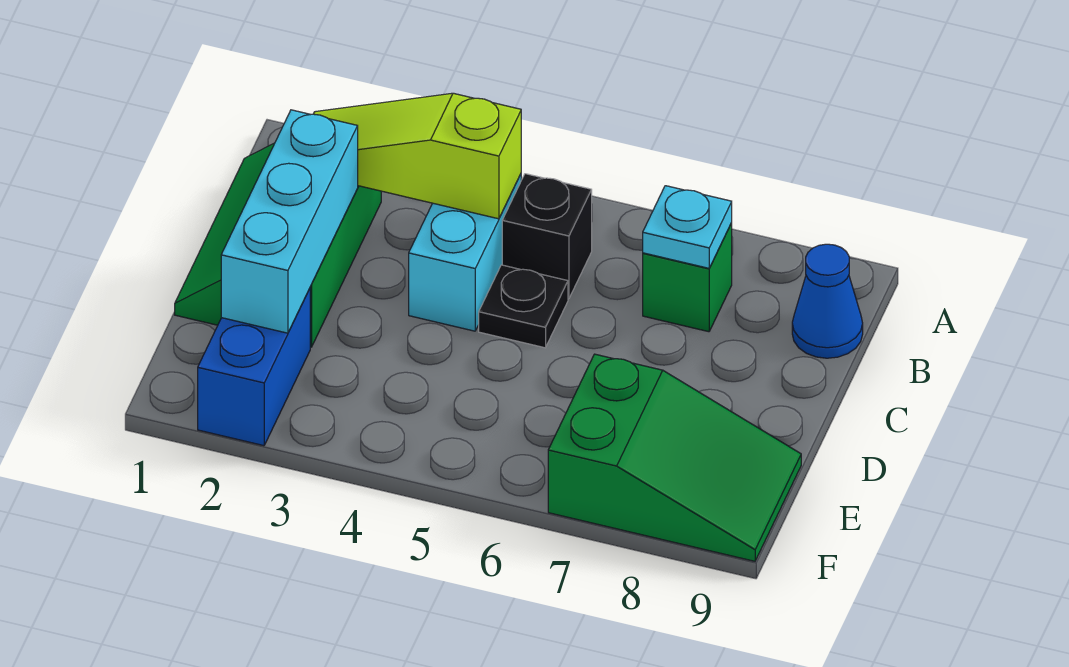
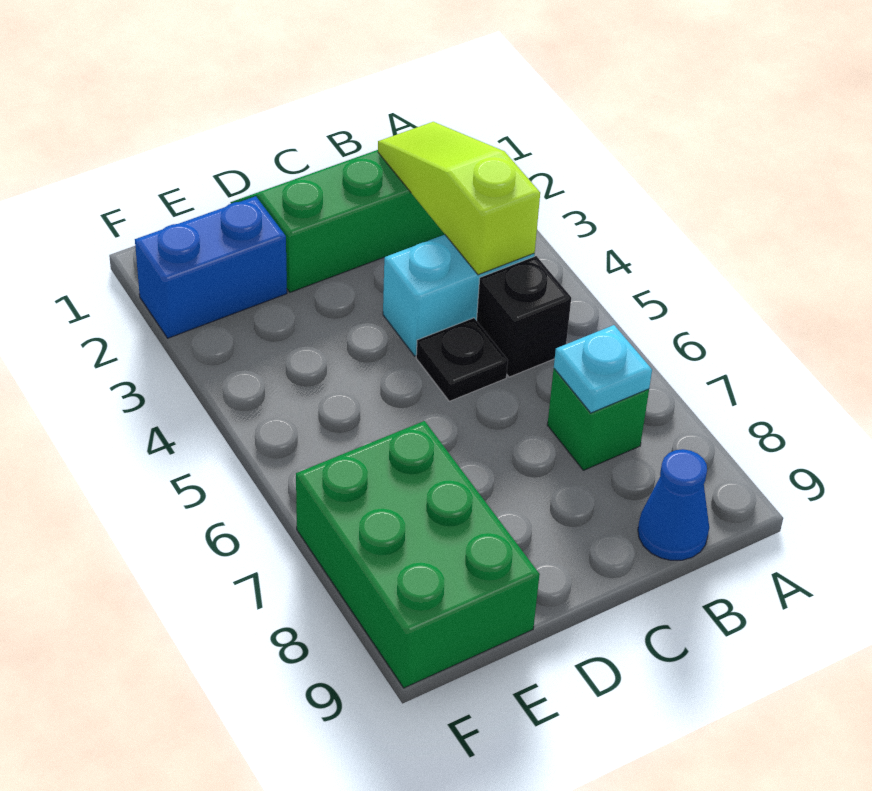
cyan 1x3 brick [221,110,358,333] -> none
green 2x3 slope [548,354,801,561] -> green 2x3 brick [296,421,540,688]

